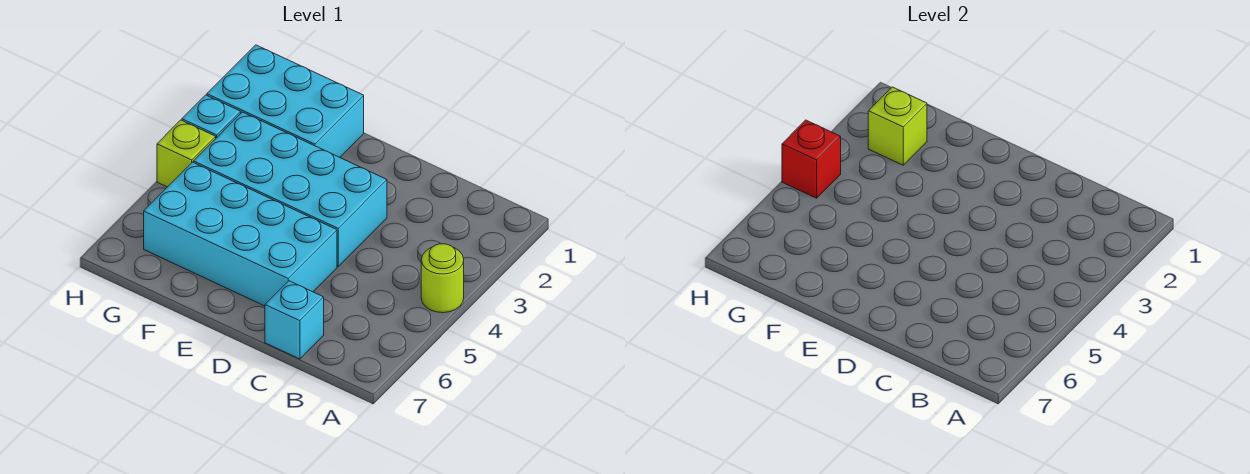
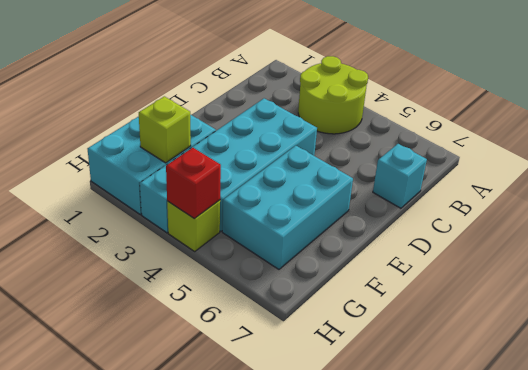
lime 1x1 round brick [421,244,464,313] -> lime 2x2 round brick [298,56,368,134]
cyan 2x4 brick [144,162,337,306] -> cyan 2x3 brick [222,146,353,269]

